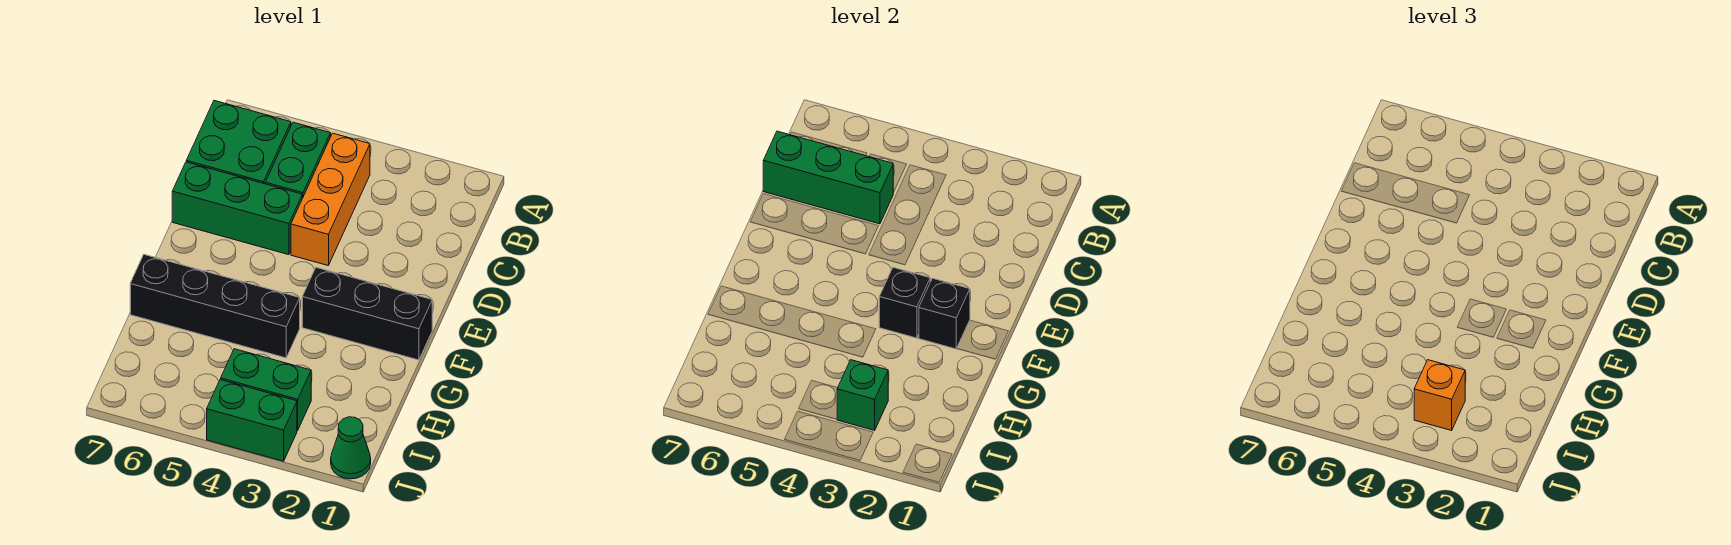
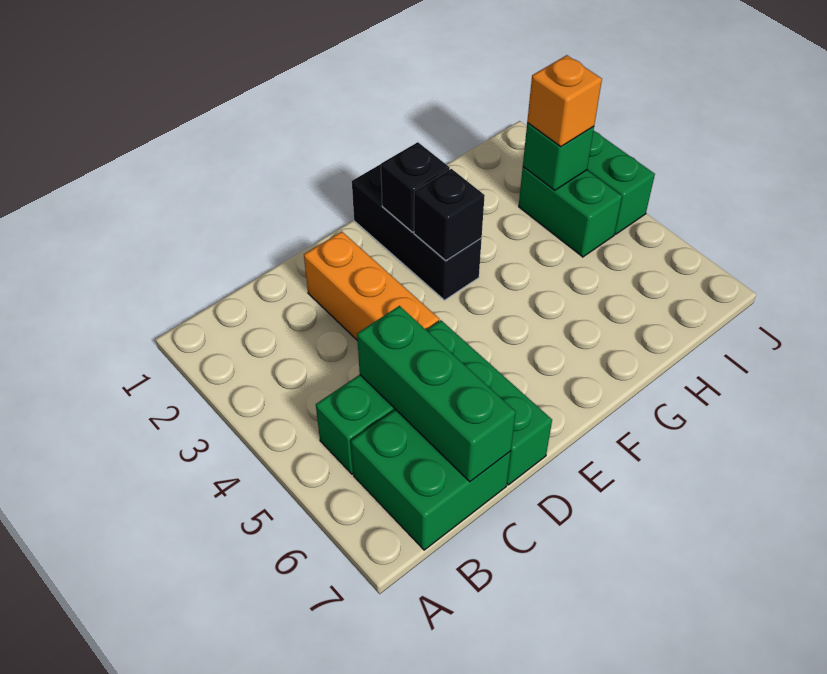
orange 1x3 brick [291,133,370,265] -> orange 1x3 brick turned to [304,232,439,341]
black 1x4 brick [130,255,300,358] -> none
green 1x1 cone [331,417,371,479] -> none

